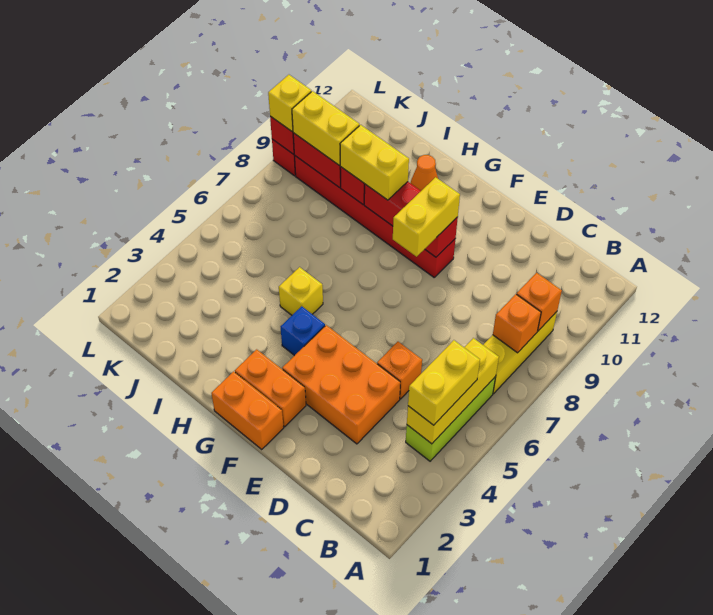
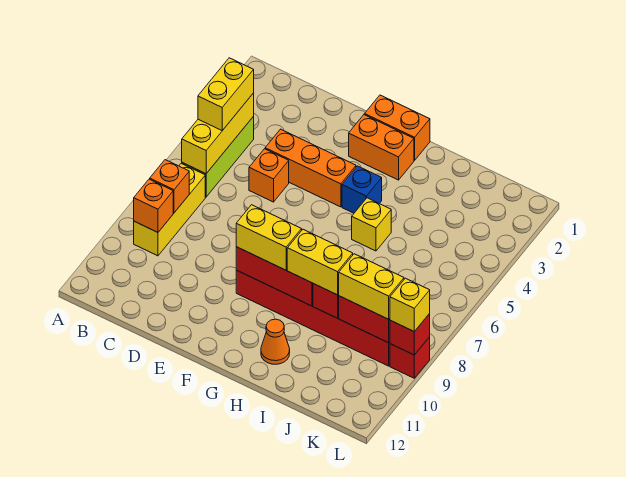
orange 2x3 brick [282,325,400,444] -> orange 1x3 brick [265,129,356,207]
yellow 1x2 brick [393,177,460,257] -> yellow 1x2 brick turned to [236,205,302,270]

